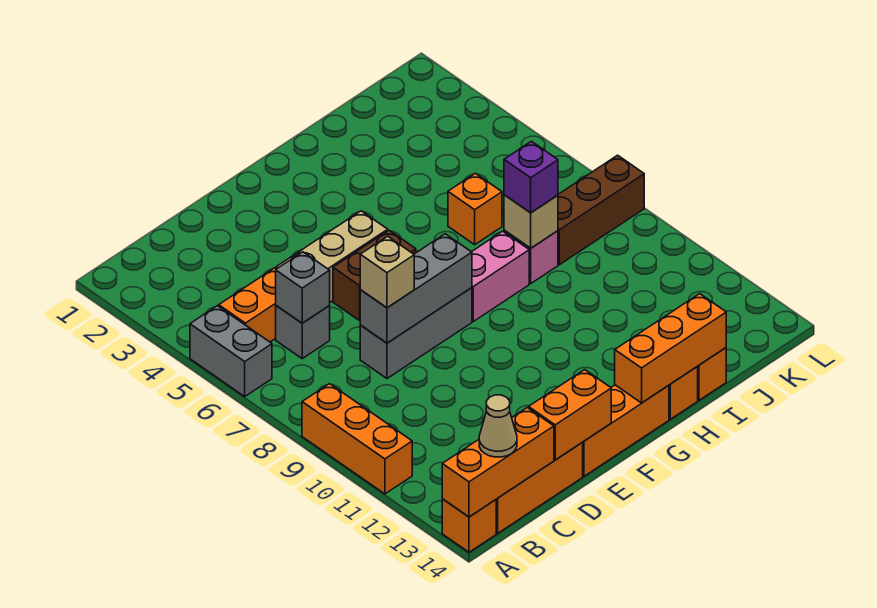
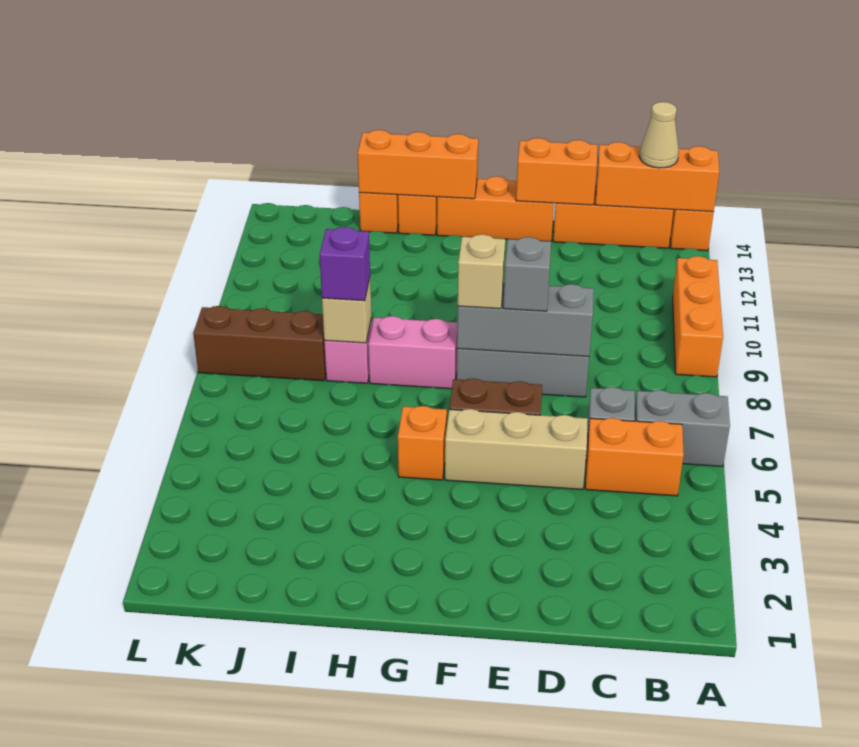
grey 1x2 brick [190,306,272,396] -> grey 1x2 brick turned to [635,390,730,466]
grey 1x1 brick [276,252,330,323] -> grey 1x1 brick moved to [503,237,551,311]
tan 1x1 brick [360,236,414,308] -> tan 1x1 brick moved to [458,234,505,309]
orange 1x1 brick [448,173,502,245] -> orange 1x1 brick moved to [398,406,447,480]

